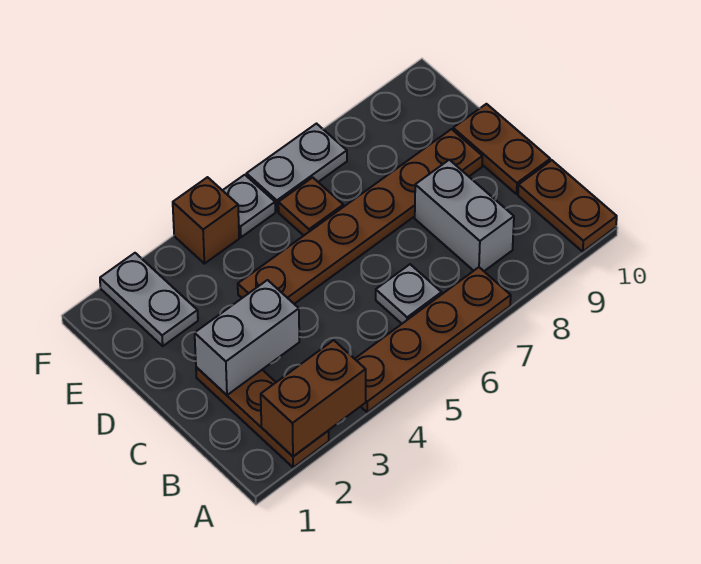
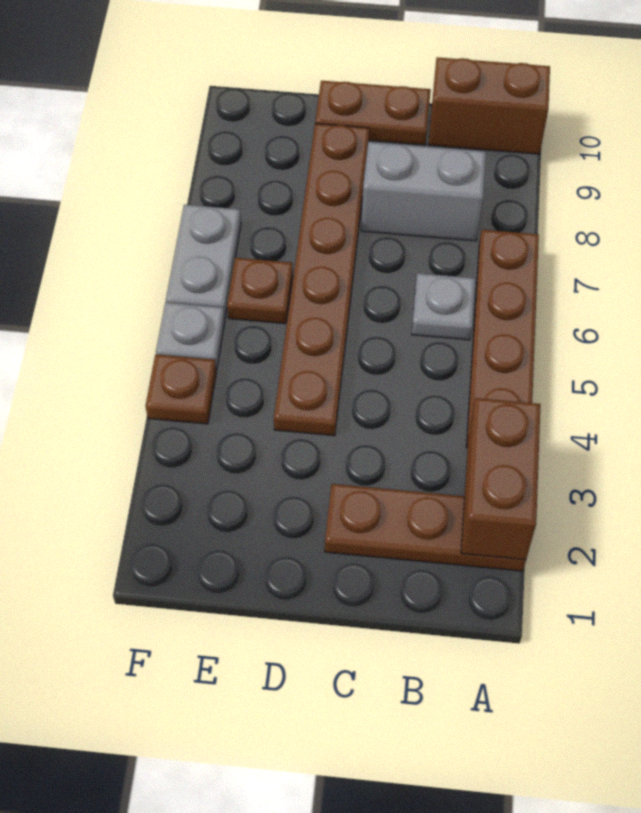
brown 1x2 plate [518,160,617,252] -> brown 1x2 brick [428,57,550,154]
grey 1x2 brick [195,280,299,395] -> none
grey 1x2 plate [100,253,198,346] -> none
brown 1x1 brick [173,177,239,264] -> brown 1x1 plate [145,354,216,424]

